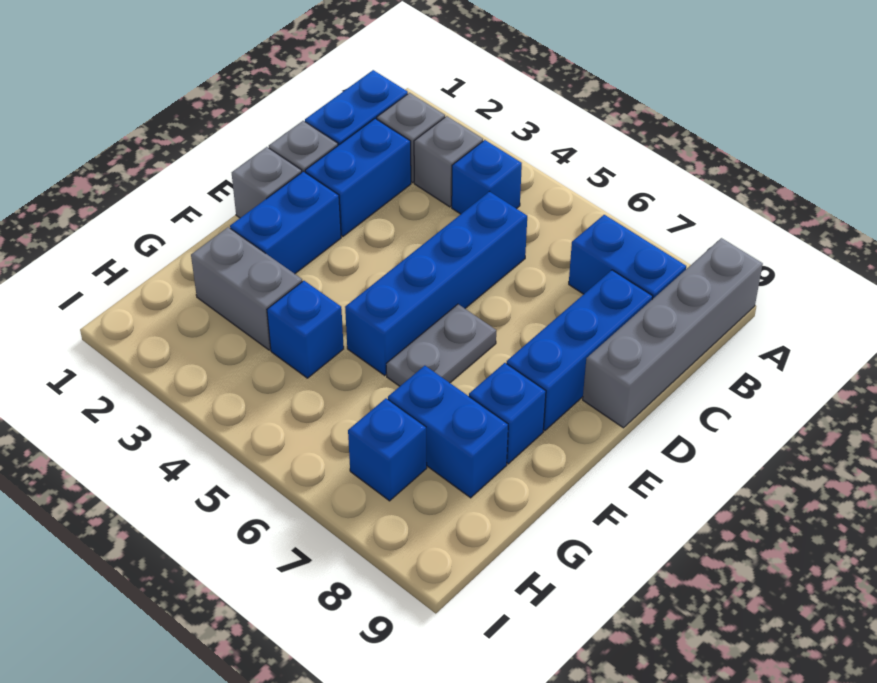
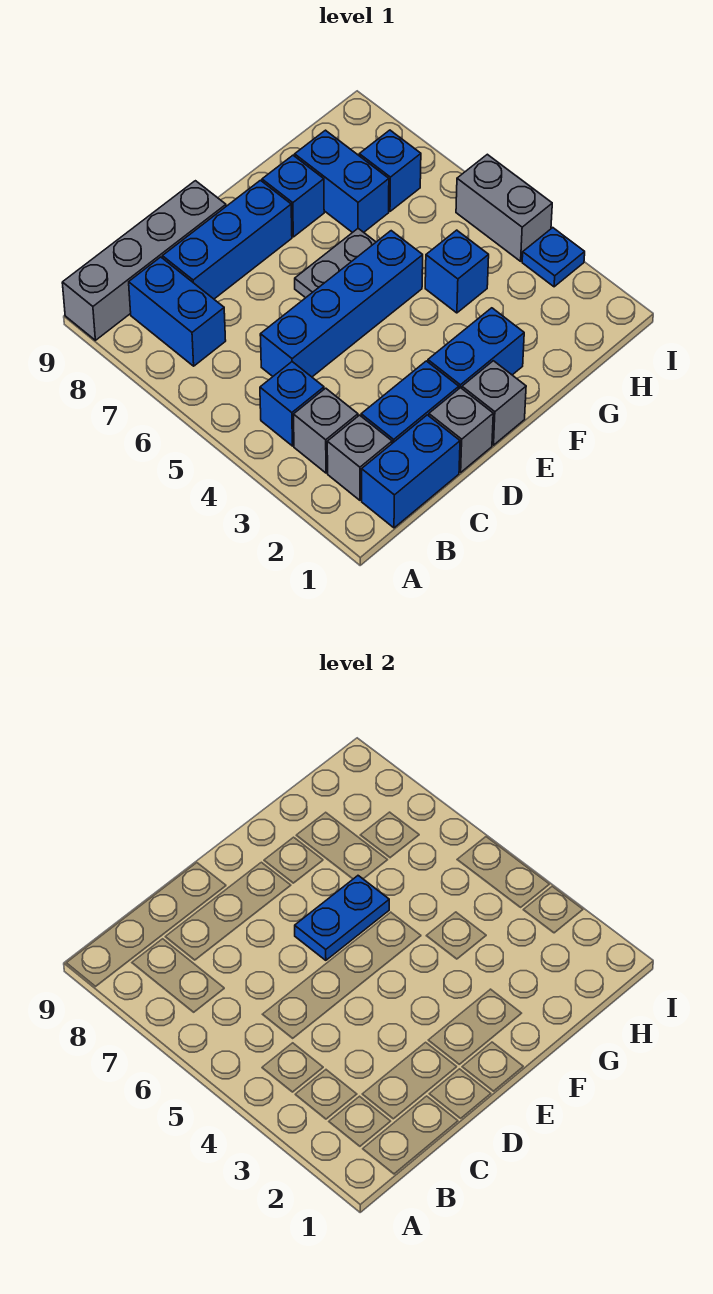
none -> blue 1x2 plate [295,876,389,960]
grey 1x2 brick [191,227,302,350] -> grey 1x2 brick moved to [456,154,552,261]
none -> blue 1x1 plate [522,228,585,287]

